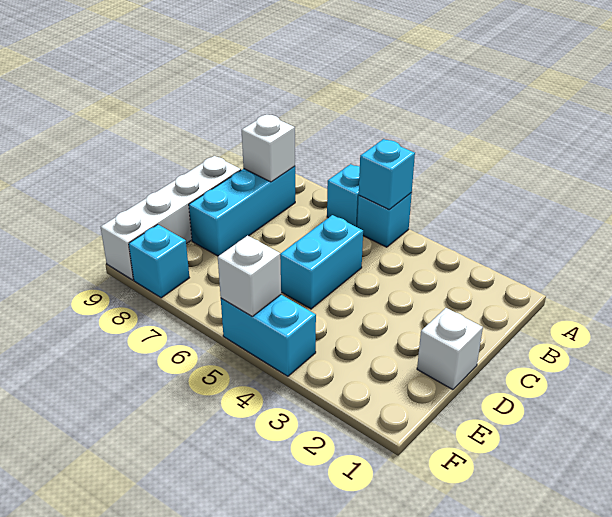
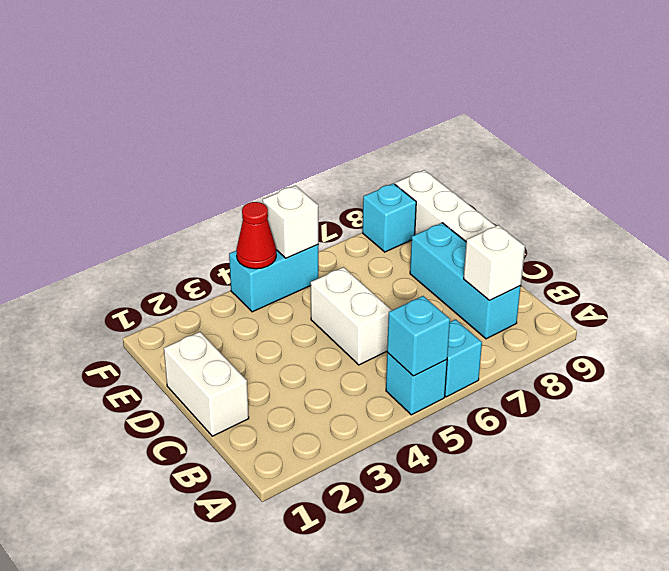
cyan 1x2 brick [280,215,363,309] -> white 1x2 brick [311,267,392,365]
white 1x1 brick [417,308,483,390] -> white 1x2 brick [164,332,249,436]
none -> red 1x1 cone [236,202,276,269]

